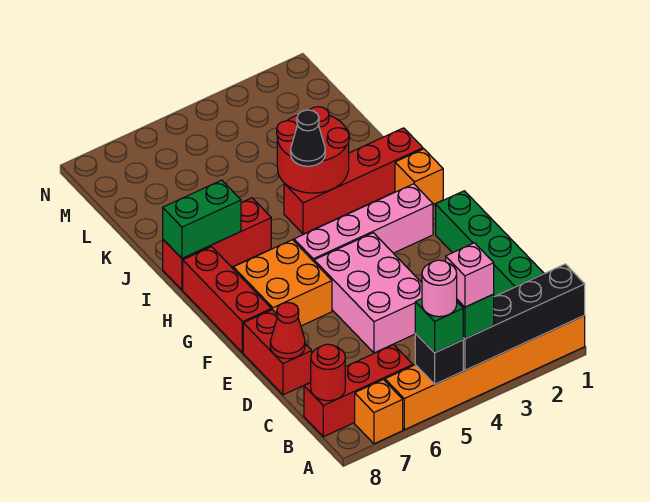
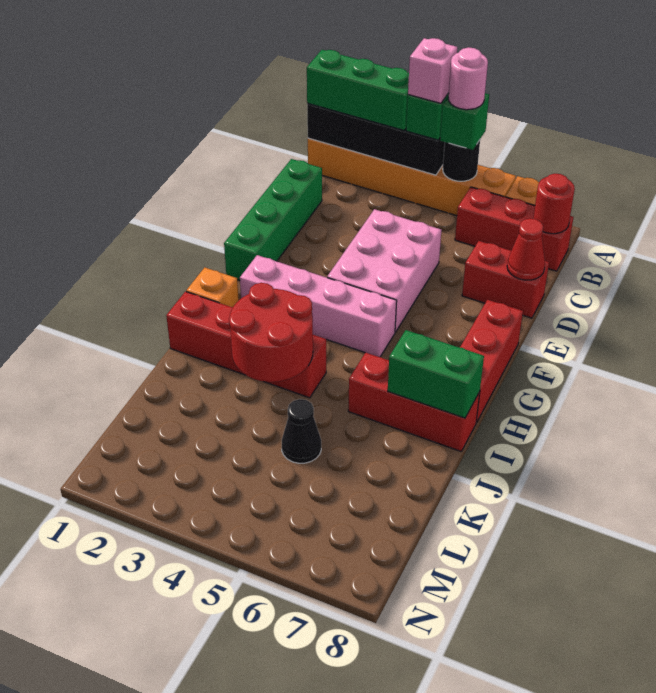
none -> green 1x3 brick [307,50,409,130]
black 1x1 brick [415,333,463,384] -> black 1x1 round brick [443,140,480,181]
red 1x2 brick [243,310,312,395] -> red 1x2 brick turned to [462,241,549,318]
orange 2x2 brick [233,240,332,326] -> none
black 1x1 cone [291,110,325,166] -> black 1x1 cone moved to [282,399,321,463]

